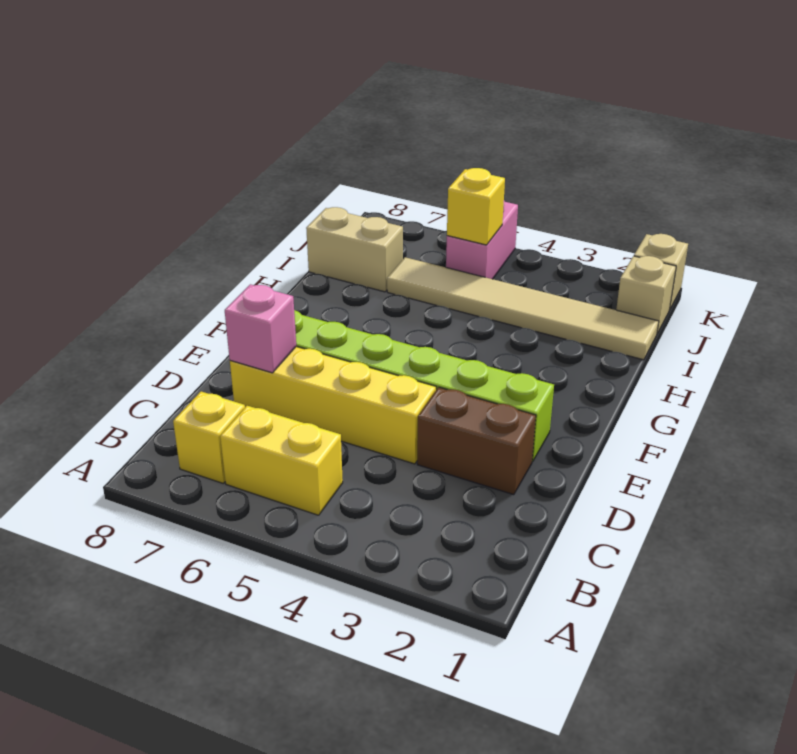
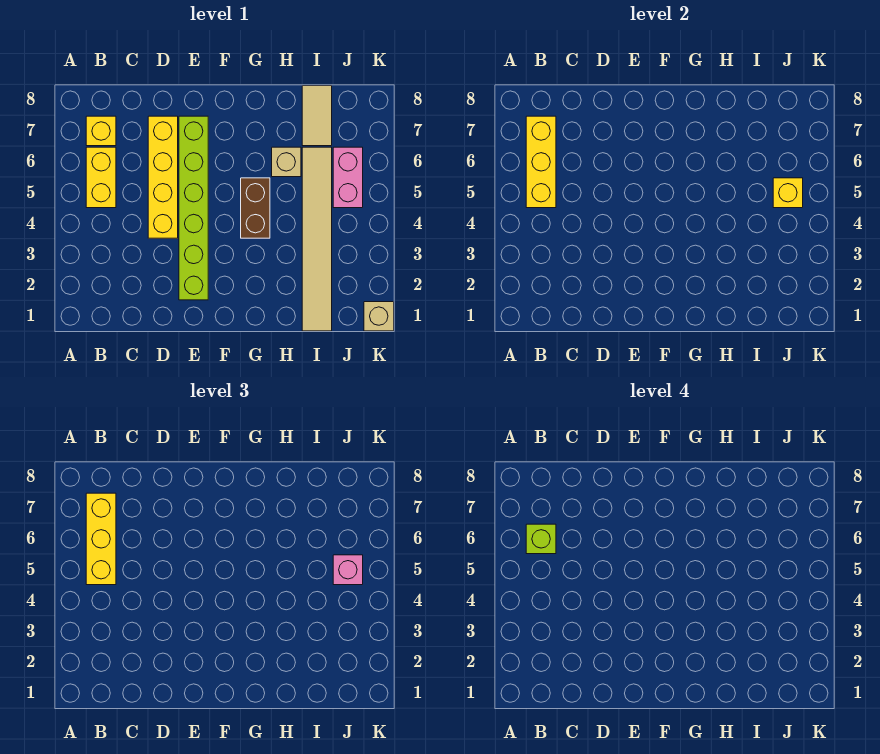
none -> yellow 1x3 brick [526,116,556,208]
none -> yellow 1x3 brick [86,493,116,585]
none -> lime 1x1 brick [526,524,556,554]
brown 1x2 brick [417,387,536,495] -> brown 1x2 brick moved to [241,178,270,238]
pink 1x1 brick [225,284,296,373] -> pink 1x1 brick moved to [333,555,363,585]
tan 1x2 brick [306,207,403,292] -> tan 1x2 tile [302,86,332,146]
tan 1x1 brick [616,256,676,333] -> tan 1x1 brick moved to [272,147,301,177]
pink 1x2 brick [446,201,518,279] -> pink 1x2 brick turned to [333,147,363,208]

